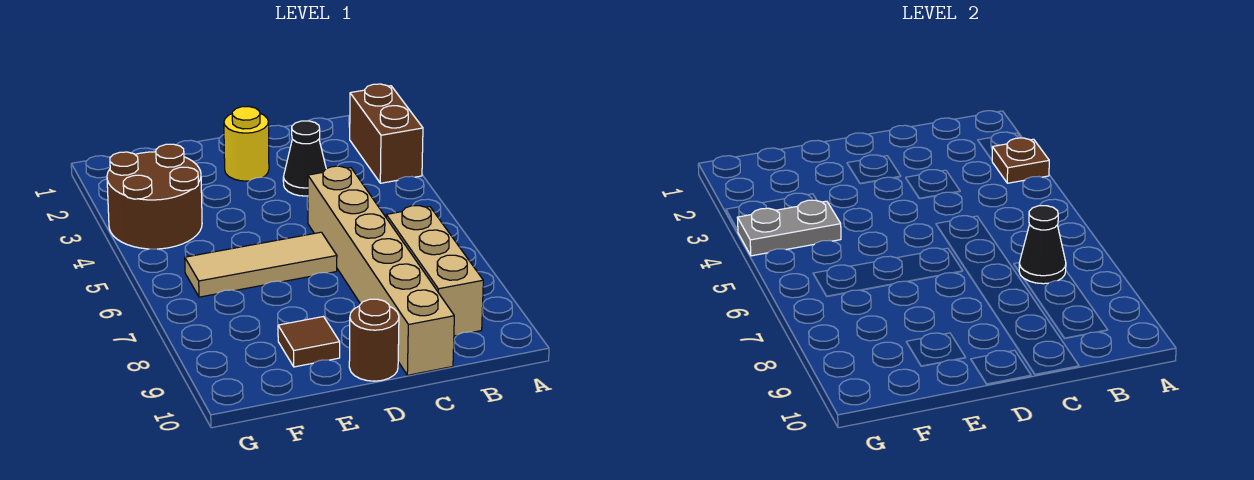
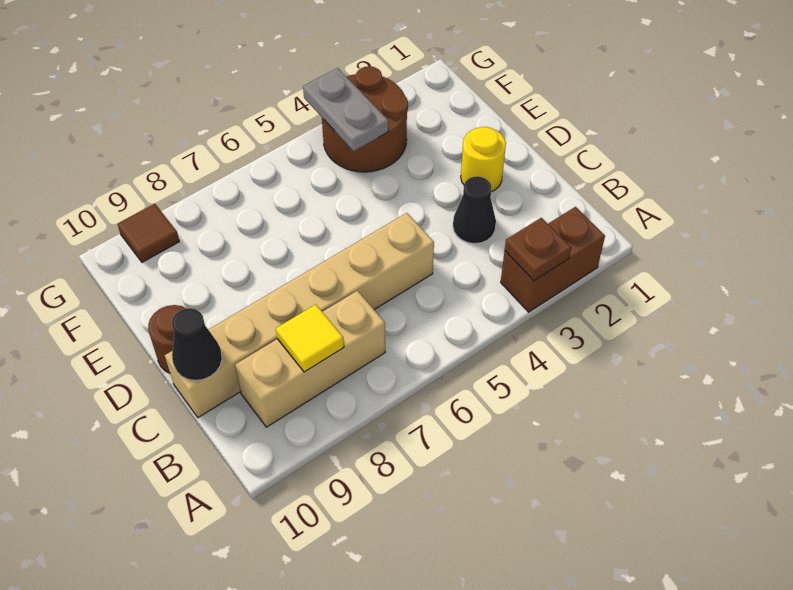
black 1x1 cone [1019,206,1066,284] -> black 1x1 cone moved to [172,308,222,381]
none -> yellow 1x1 tile [276,304,344,372]
tan 1x3 tile [185,232,337,297] -> none
brown 1x1 tile [278,317,340,367] -> brown 1x1 tile moved to [118,204,179,262]

